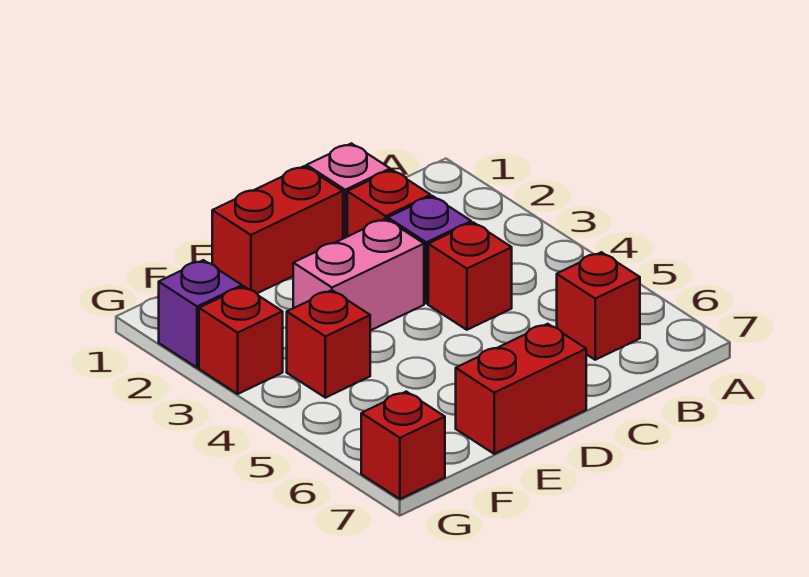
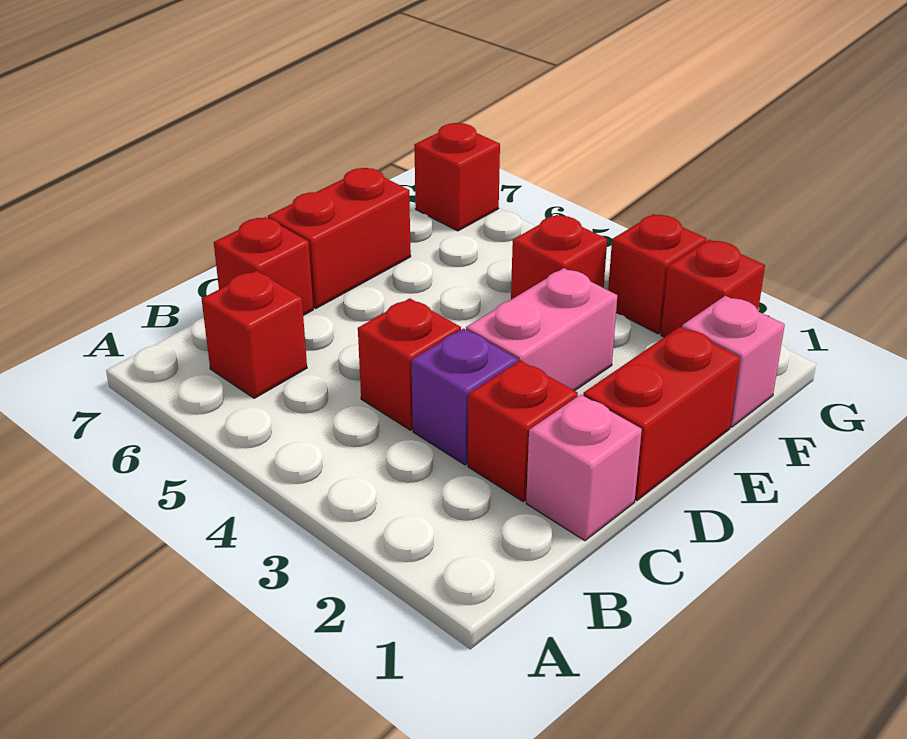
none -> red 1x1 brick [214,217,313,315]
none -> pink 1x1 brick [682,296,785,427]
purple 1x1 brick [159,260,242,368] -> red 1x1 brick [661,240,765,337]

